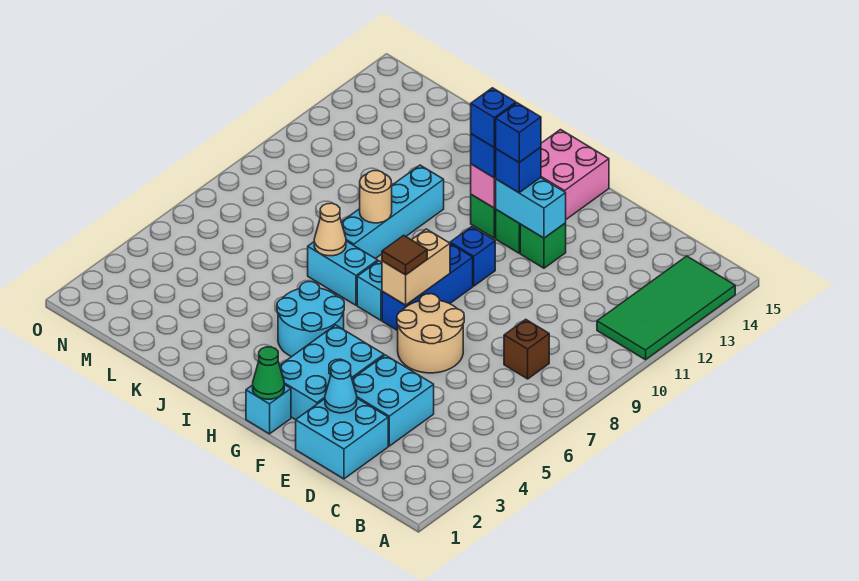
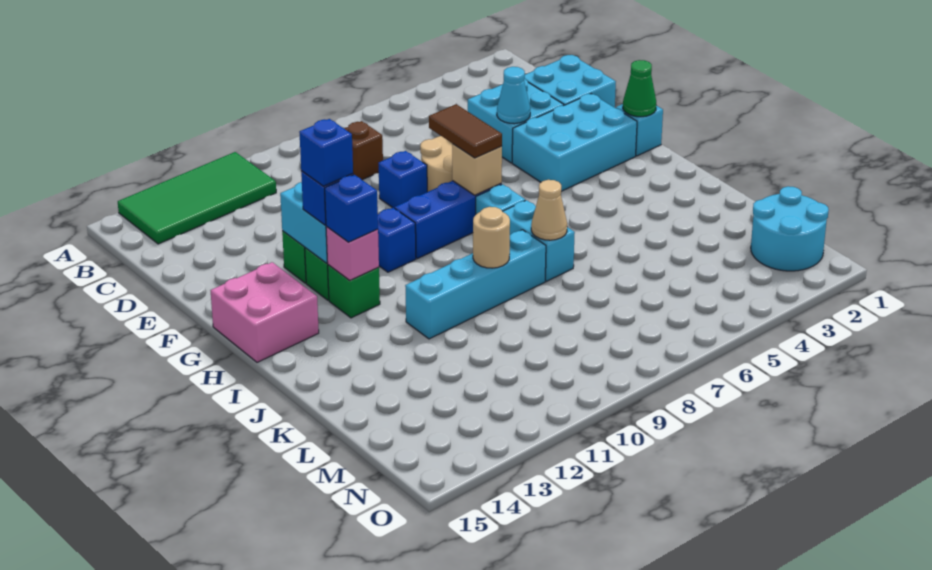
cyan 1x1 cone [325,361,357,413] -> cyan 1x1 cone moved to [497,67,530,124]
tan 1x2 brick [382,229,450,305] -> tan 1x1 brick [452,144,502,195]
brown 1x1 tile [382,235,427,275] -> brown 1x2 tile [429,104,502,158]
cyan 2x2 round brick [277,282,344,357] -> cyan 2x2 round brick moved to [751,186,829,271]
blue 1x1 brick [471,88,516,148] -> blue 1x1 brick moved to [378,151,427,208]

